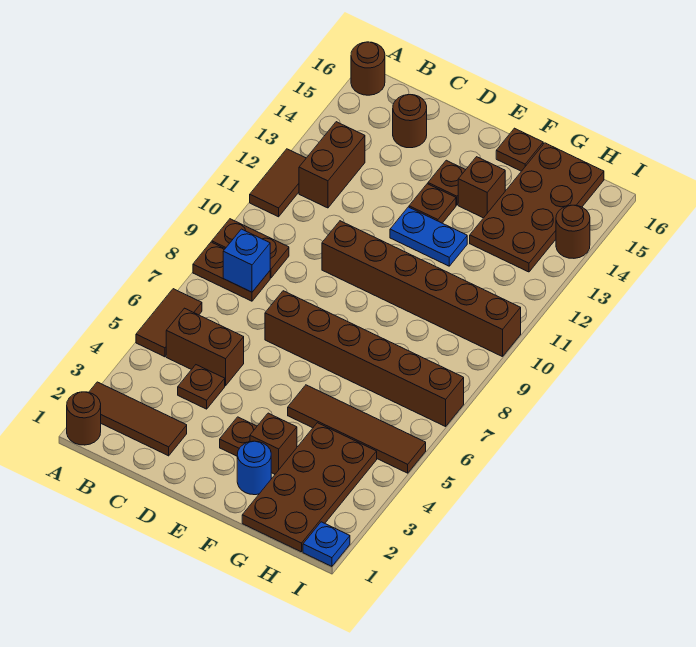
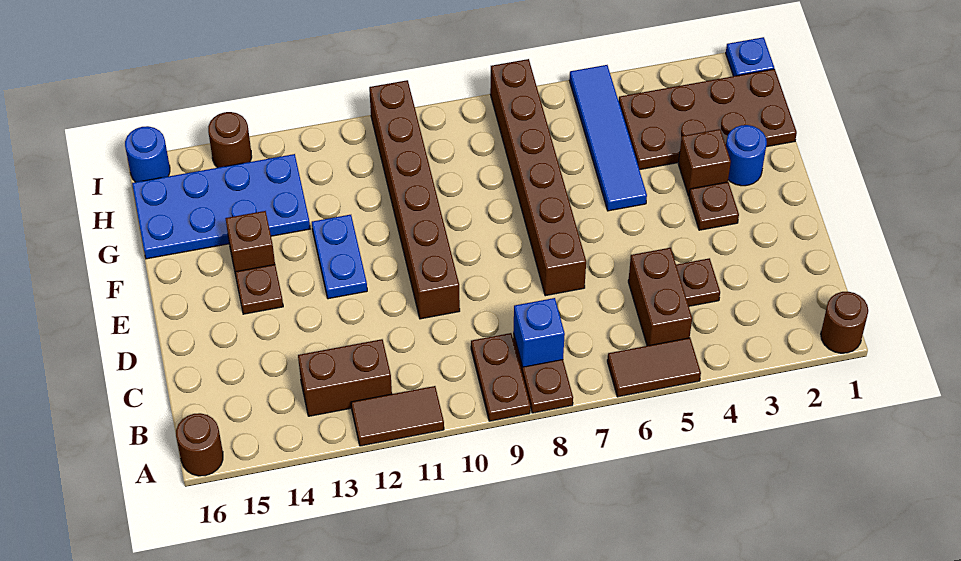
brown 1x3 tile [89,382,187,456] -> none
brown 1x1 round brick [393,95,427,148] -> none
brown 1x1 plate [409,184,456,223] -> none
brown 1x4 tile [288,385,426,473] -> blue 1x4 tile [569,65,647,211]
brown 1x1 plate [496,128,543,171] -> none
brown 2x4 plate [470,143,604,272] -> blue 2x4 plate [132,154,310,259]
none -> blue 1x1 round brick [125,126,170,182]

